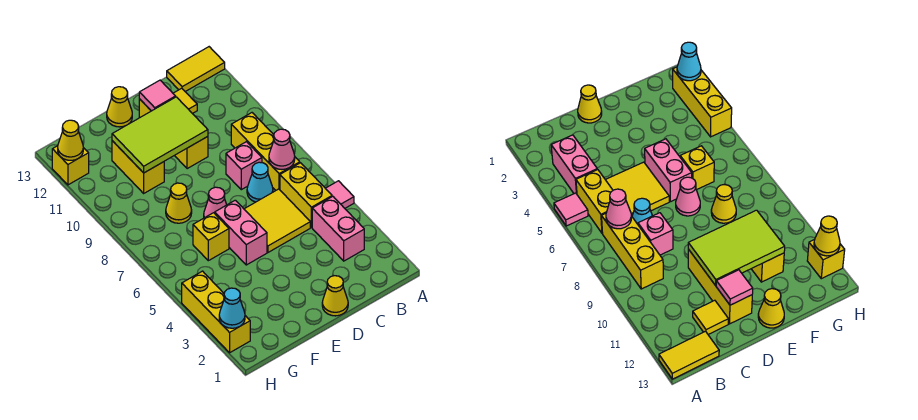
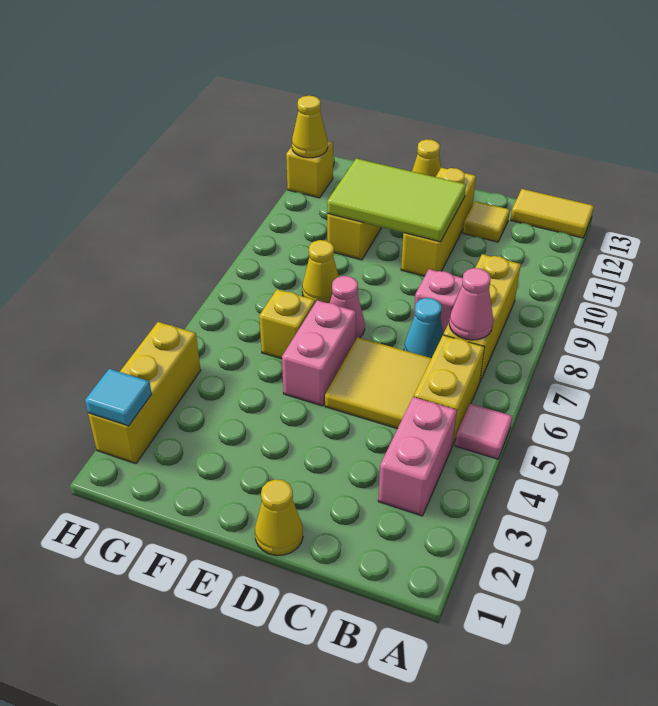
pink 1x1 tile [139,80,176,111] -> none
cyan 1x1 cone [219,288,245,328] -> cyan 1x1 tile [85,369,152,426]

